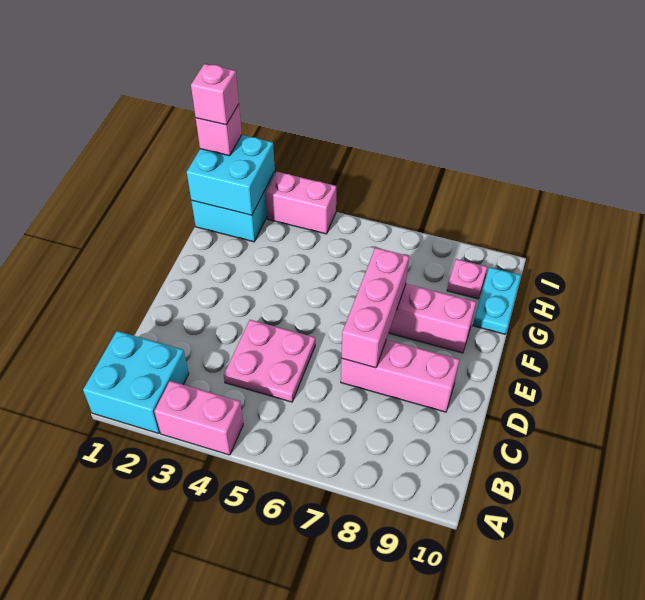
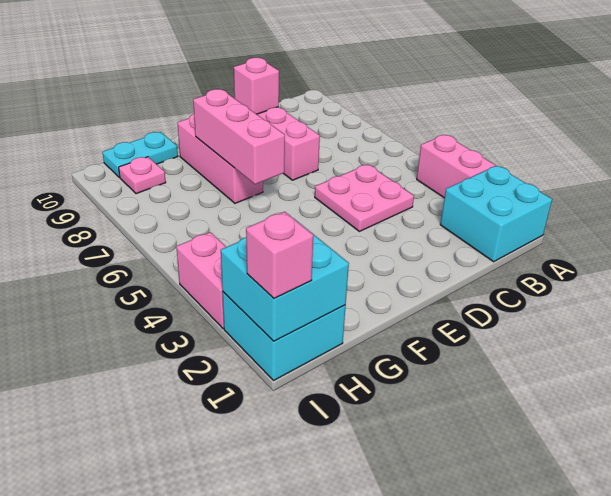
pink 1x3 brick [341,248,409,368] -> pink 1x3 brick turned to [193,89,285,184]
pink 1x1 brick [191,64,239,125] -> pink 1x1 brick moved to [234,58,279,114]

